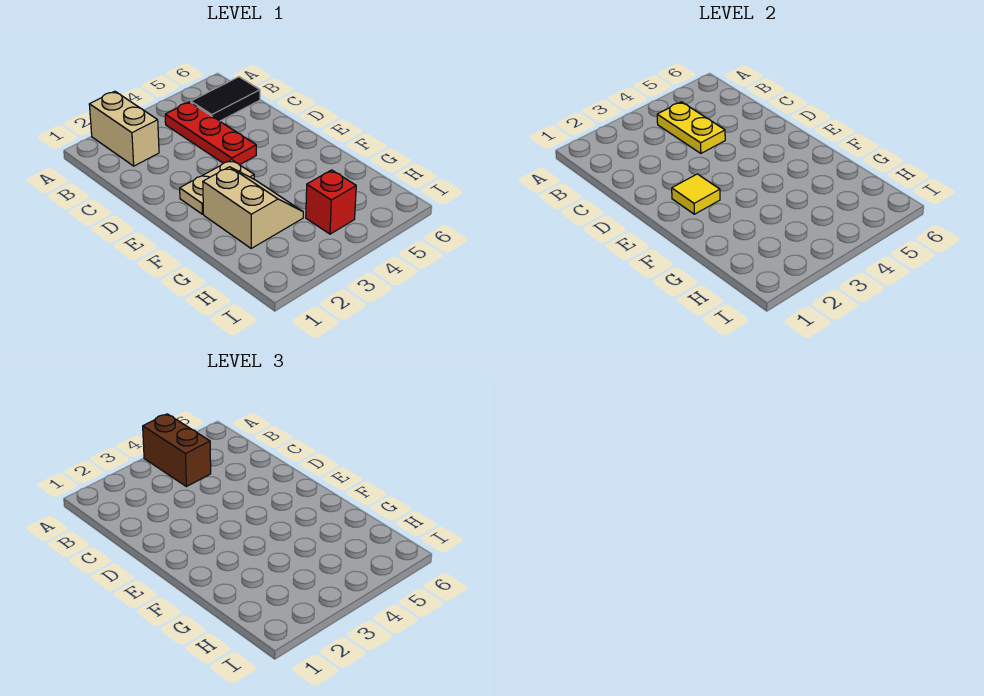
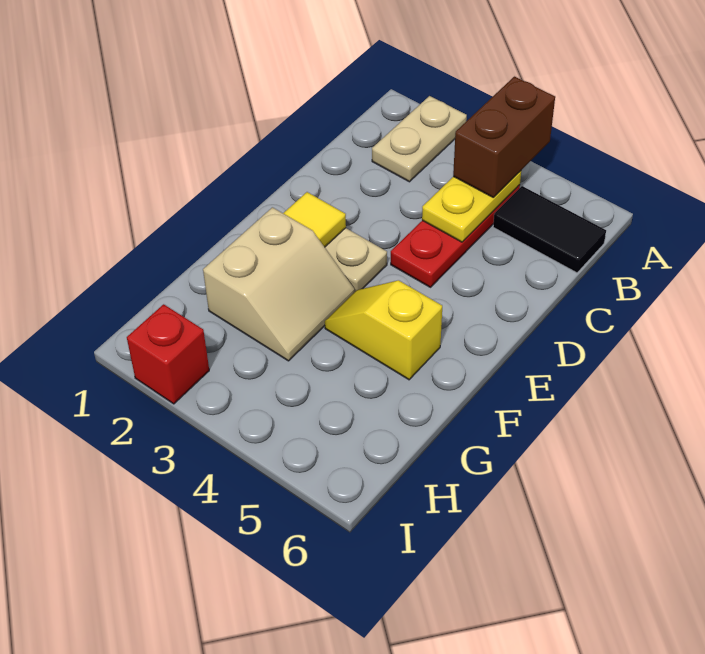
tan 1x2 brick [89,91,159,166] -> tan 1x2 plate [372,96,467,182]
none -> yellow 1x2 slope [325,280,442,380]
red 1x1 brick [306,170,356,234] -> red 1x1 brick moved to [127,304,209,404]

